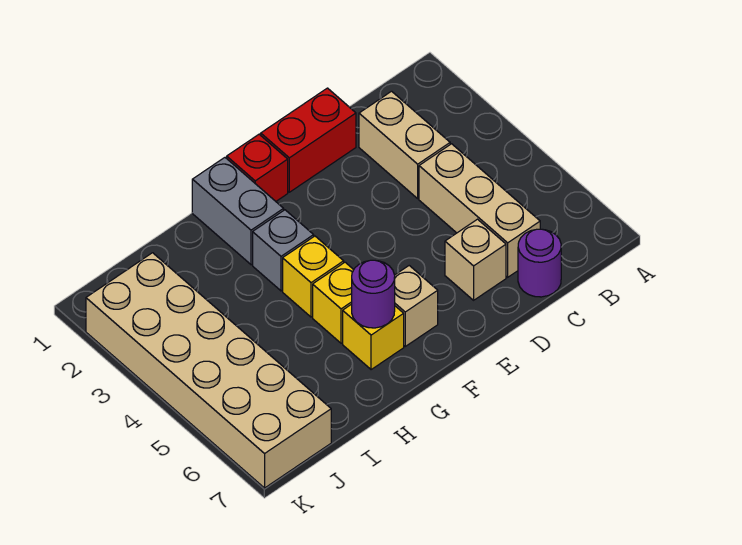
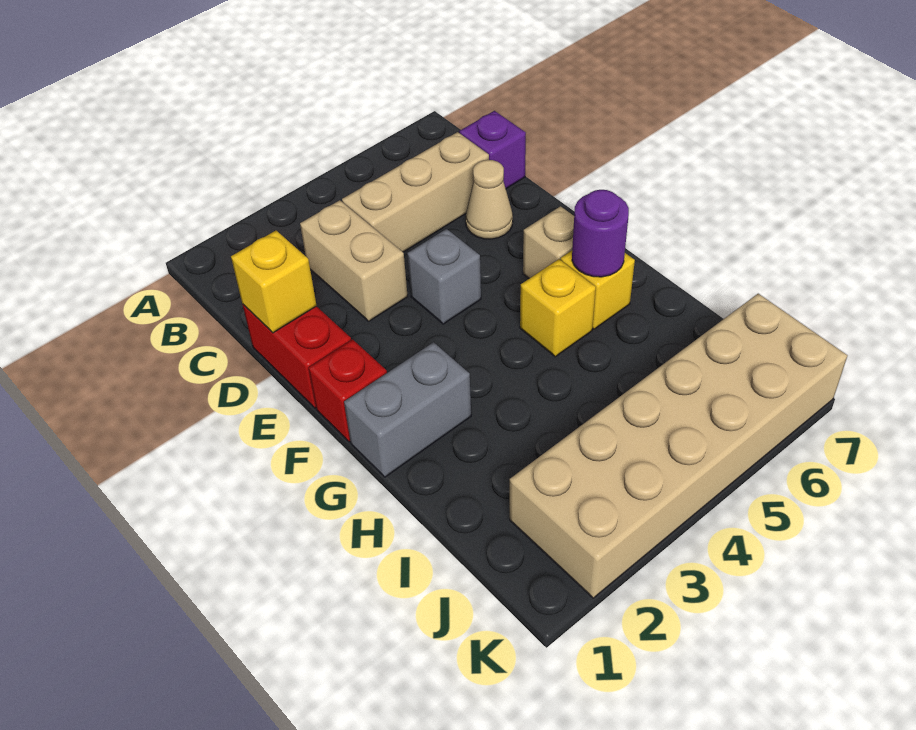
tan 1x2 brick [359,91,450,198] -> tan 1x2 brick turned to [300,200,408,321]
purple 1x1 round brick [518,229,561,297] -> purple 1x1 brick [459,111,526,189]
tan 1x1 brick [445,219,506,300] -> tan 1x1 cone [466,160,513,239]
grey 1x1 brick [253,210,314,291] -> grey 1x1 brick moved to [407,229,481,324]
yellow 1x1 brick [283,236,344,317] -> yellow 1x1 brick moved to [231,231,317,333]

